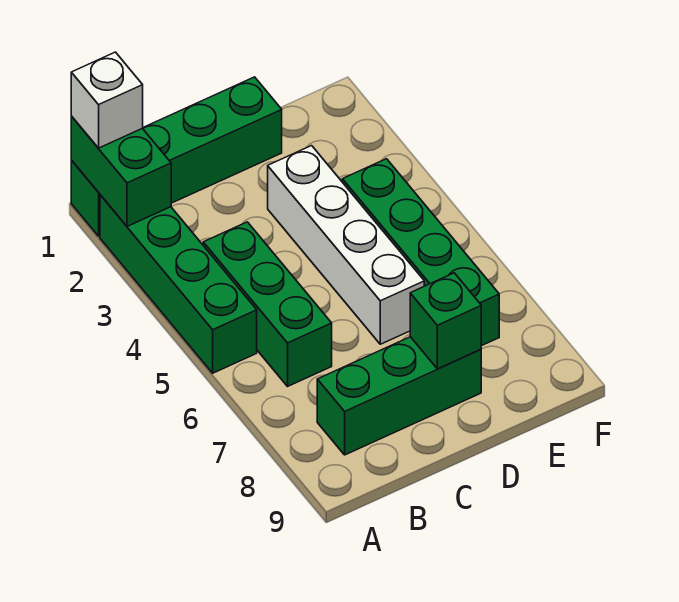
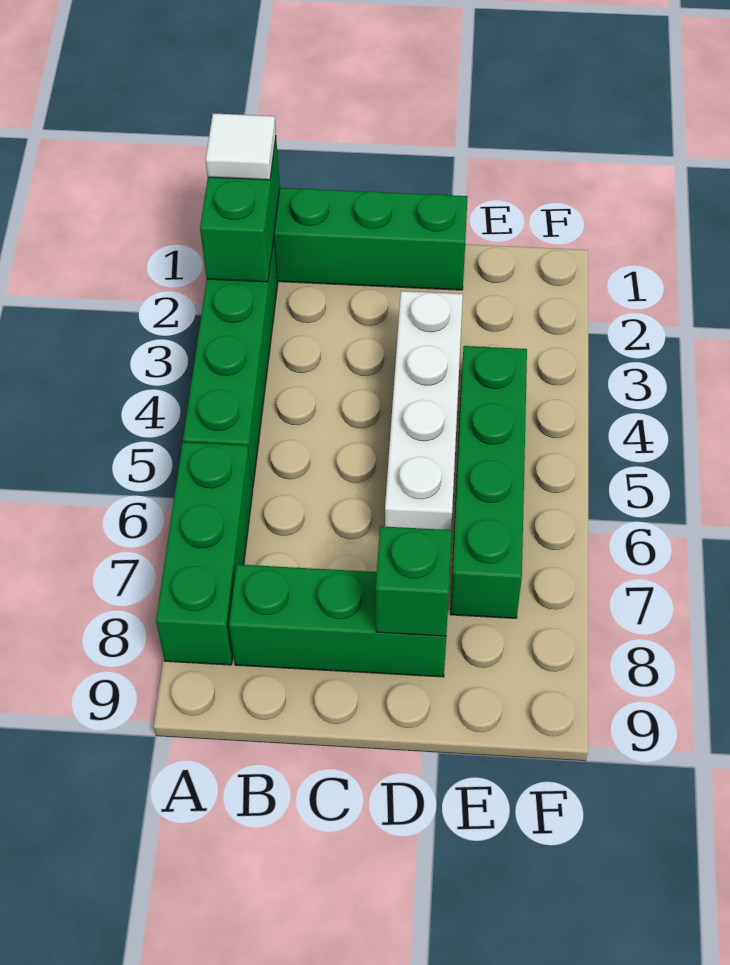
white 1x1 brick [71,52,143,148] -> white 1x1 tile [206,113,276,180]
green 1x3 brick [203,222,332,386] -> green 1x3 brick moved to [156,442,253,665]

